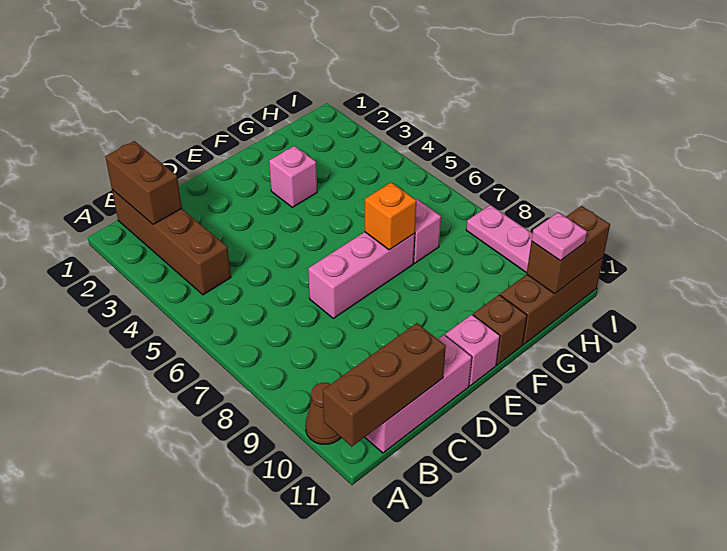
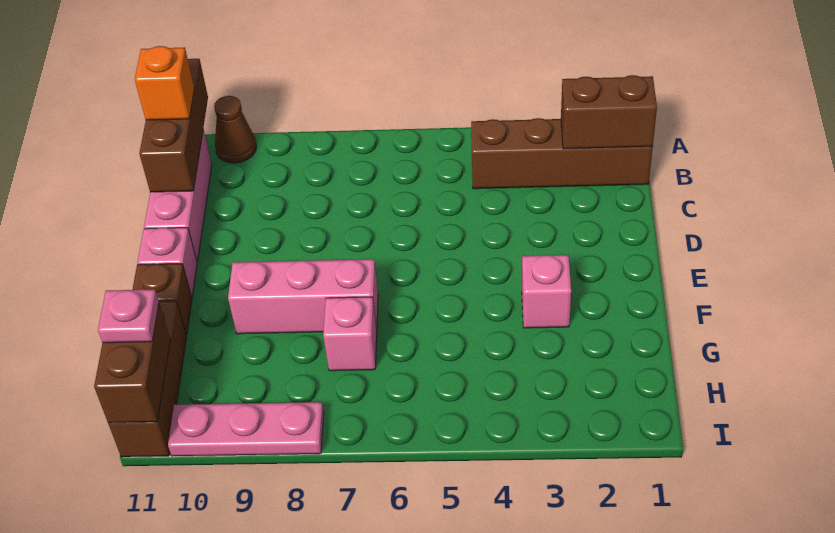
pink 1x3 brick [308,232,415,318] -> pink 1x3 brick turned to [228,259,378,334]
orange 1x1 brick [365,183,416,250] -> orange 1x1 brick moved to [135,46,194,120]

